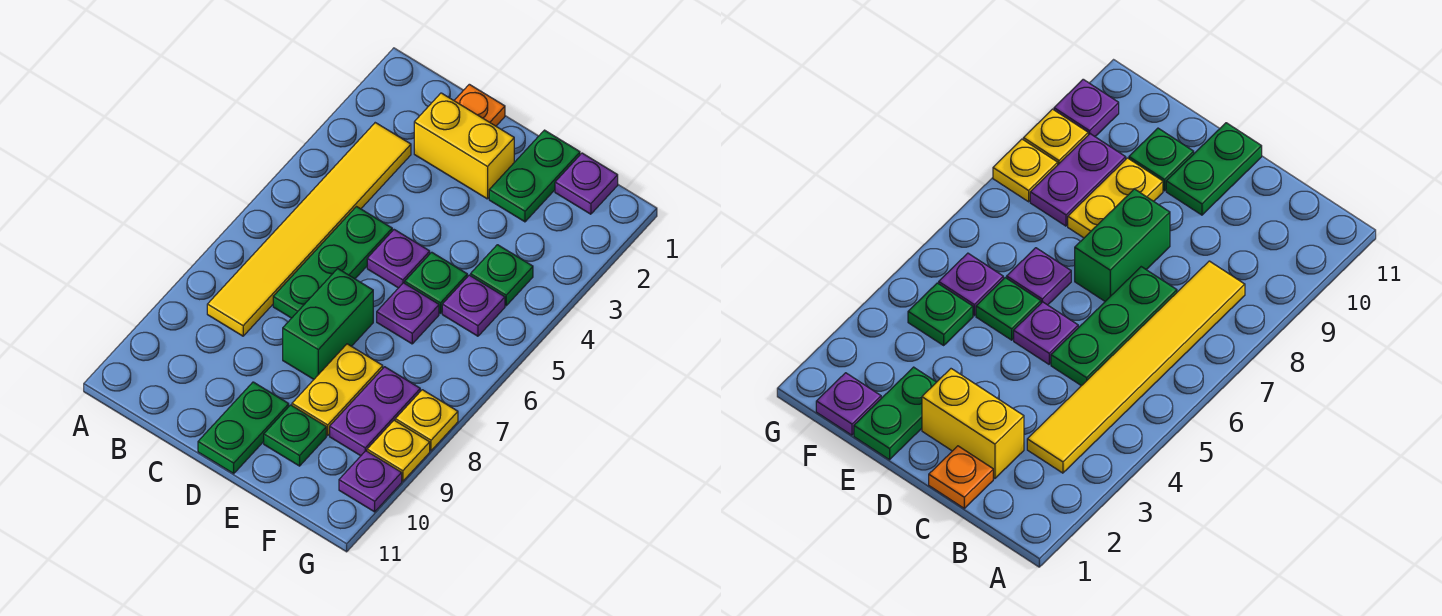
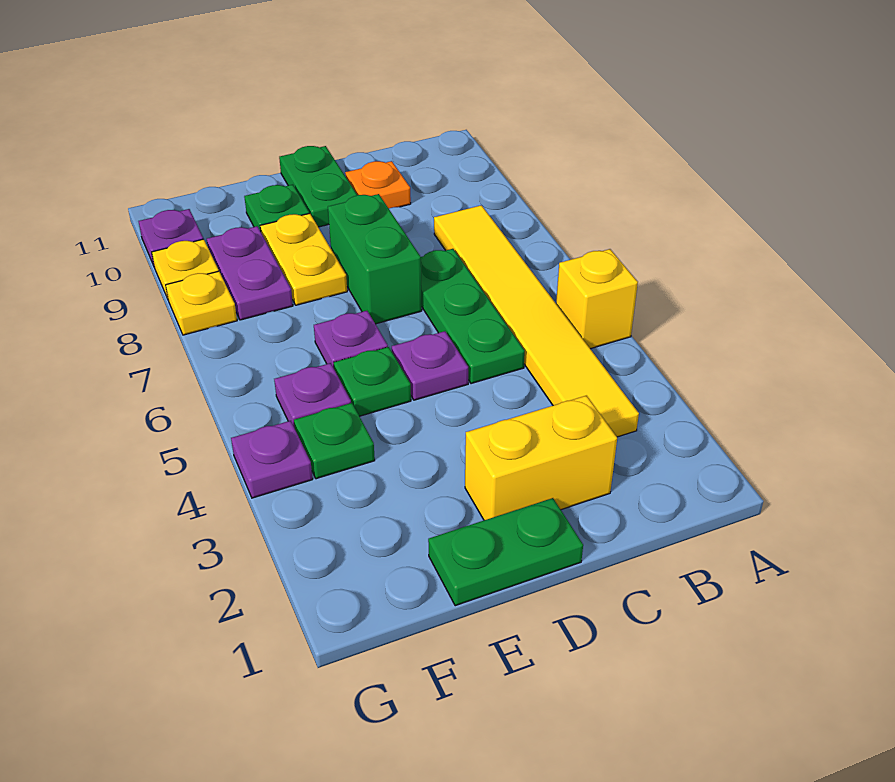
none -> yellow 1x1 brick [556,249,638,349]
orange 1x1 plate [454,84,505,126] -> orange 1x1 plate moved to [345,161,411,208]
green 1x2 plate [489,130,580,222] -> green 1x2 plate turned to [428,498,583,606]
purple 1x1 plate [555,153,618,214] -> purple 1x1 plate moved to [231,421,313,498]

